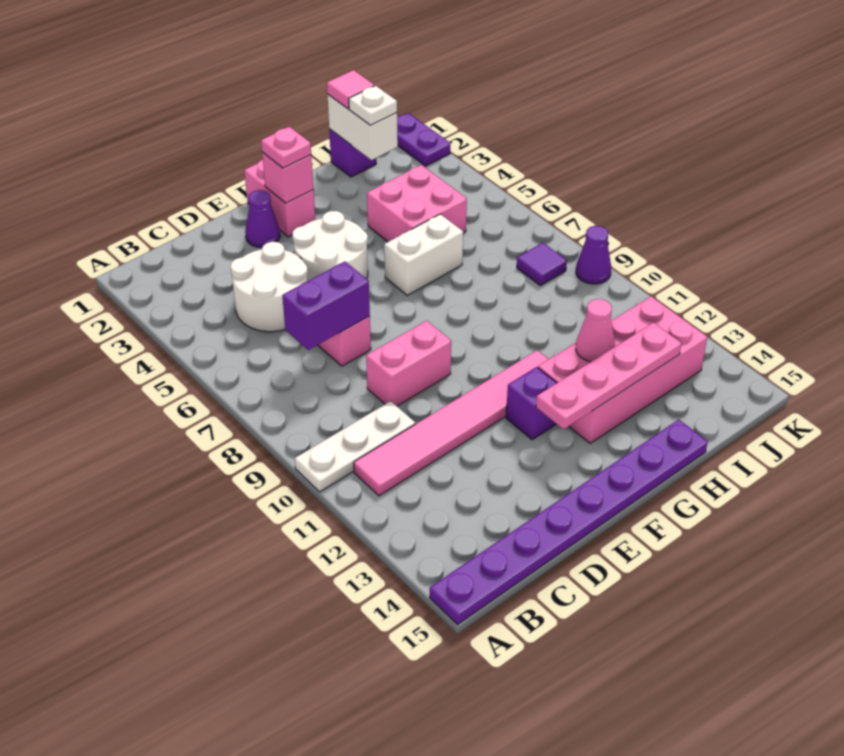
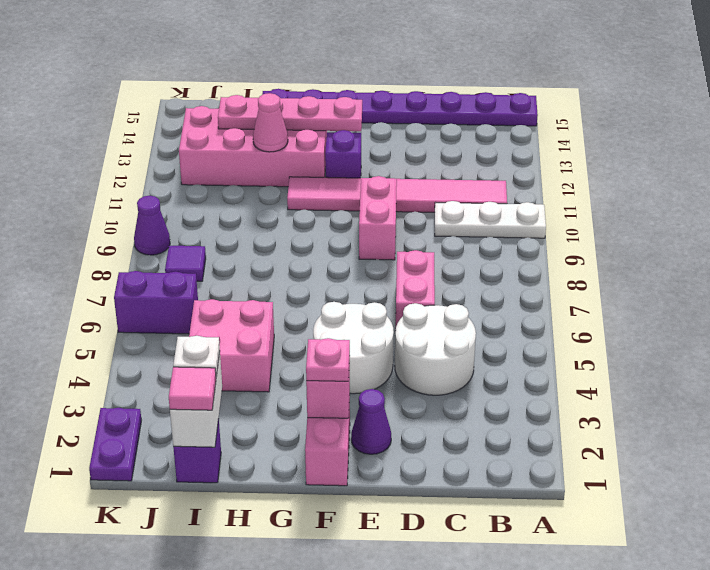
purple 1x2 brick [282,262,370,350] -> purple 1x2 brick moved to [114,271,198,334]
pink 1x2 brick [366,321,451,406] -> pink 1x2 brick turned to [359,176,397,260]
white 1x2 brick [384,214,463,295] -> none

